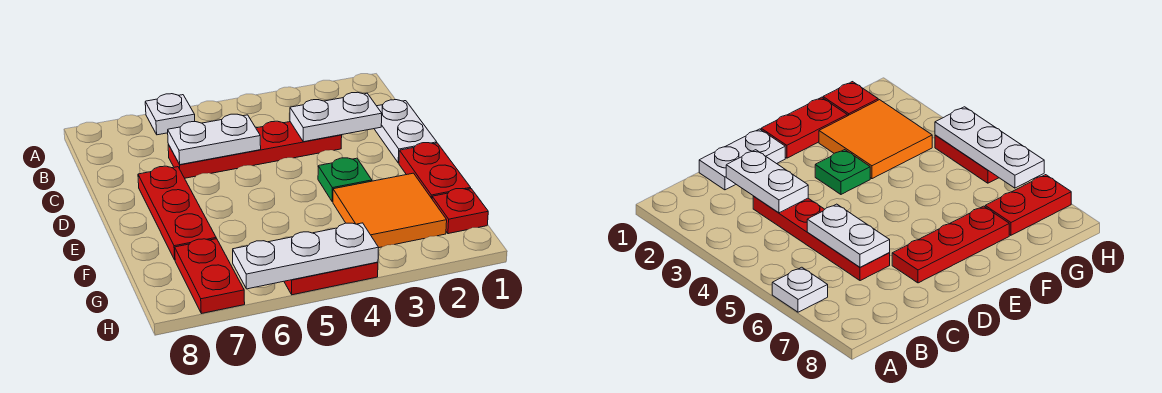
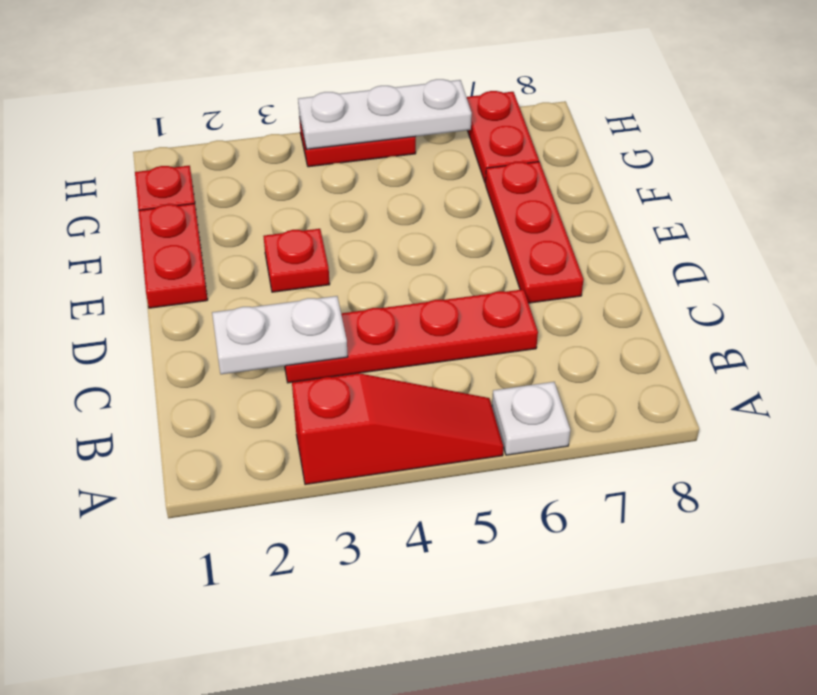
none -> red 1x3 slope [292,373,504,485]
white 1x2 plate [375,100,437,163] -> none
white 1x2 plate [168,114,261,165] -> none
green 1x1 plate [318,158,372,202] -> red 1x1 plate [263,229,330,292]
orange 2x2 tile [333,173,447,248] -> none

